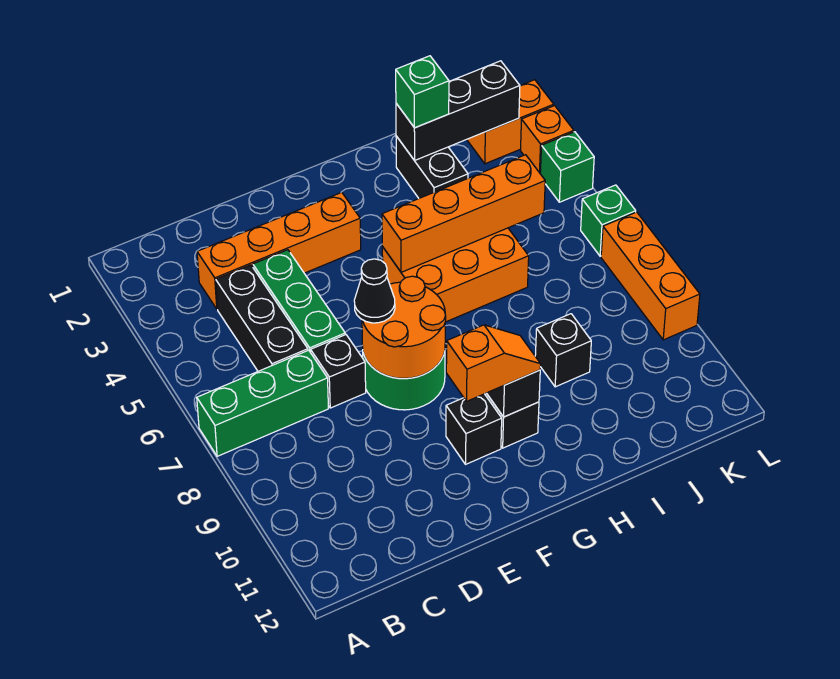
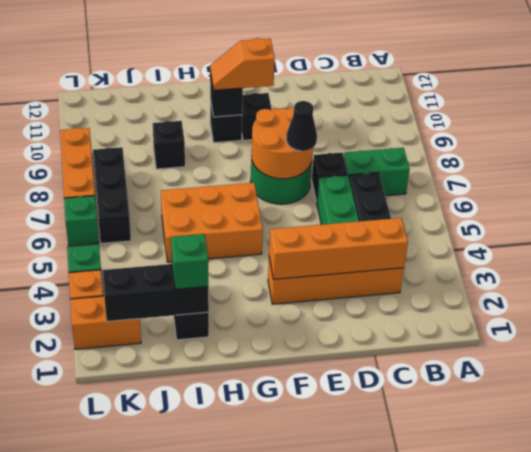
green 1x3 brick [197,350,328,456] -> green 1x2 brick [344,148,410,196]
orange 1x4 brick [382,155,545,272] -> orange 1x4 brick moved to [269,218,408,279]
none -> black 1x3 brick [93,147,131,243]

